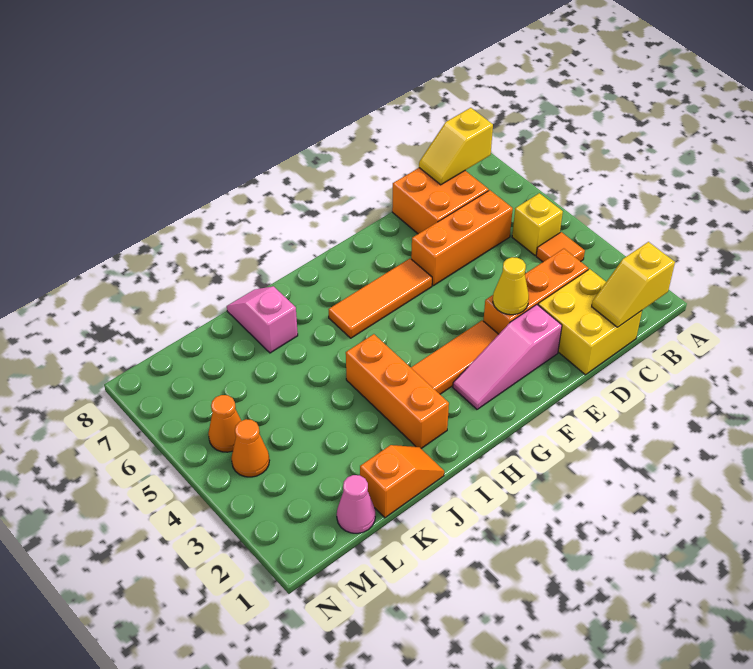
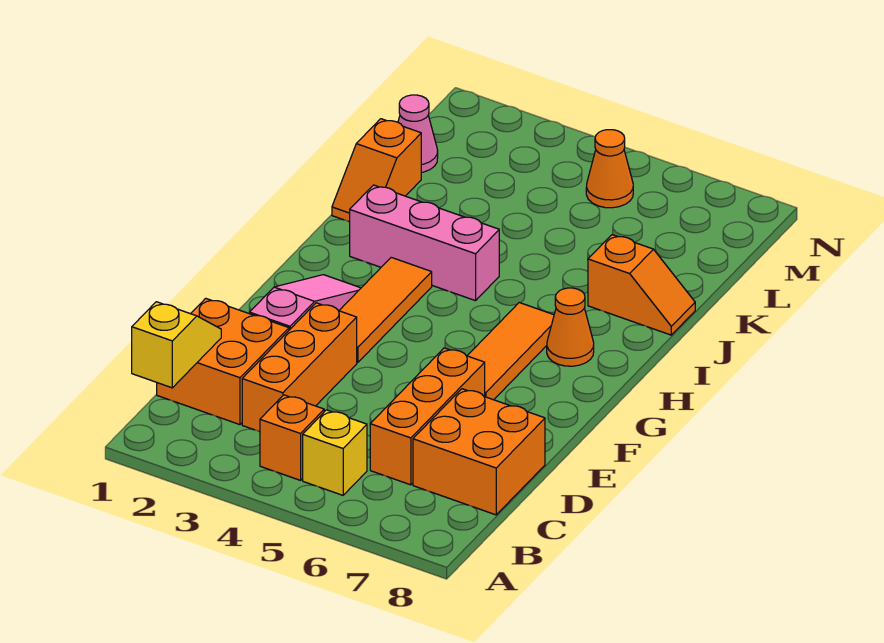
orange 1x1 tile [536,232,585,262] -> orange 1x1 brick [260,395,324,480]
yellow 1x2 slope [419,108,493,185] -> none
yellow 2x2 brick [538,269,642,375] -> orange 2x2 brick [157,298,289,425]
yellow 1x1 cone [493,257,529,315] -> none
orange 1x3 brick [346,334,449,448] -> pink 1x3 brick [350,185,499,301]
pink 1x2 slope [227,286,298,353] -> orange 1x2 slope [588,235,695,335]
orange 1x1 cone [231,419,269,477] -> orange 1x1 cone moved to [547,288,594,366]

